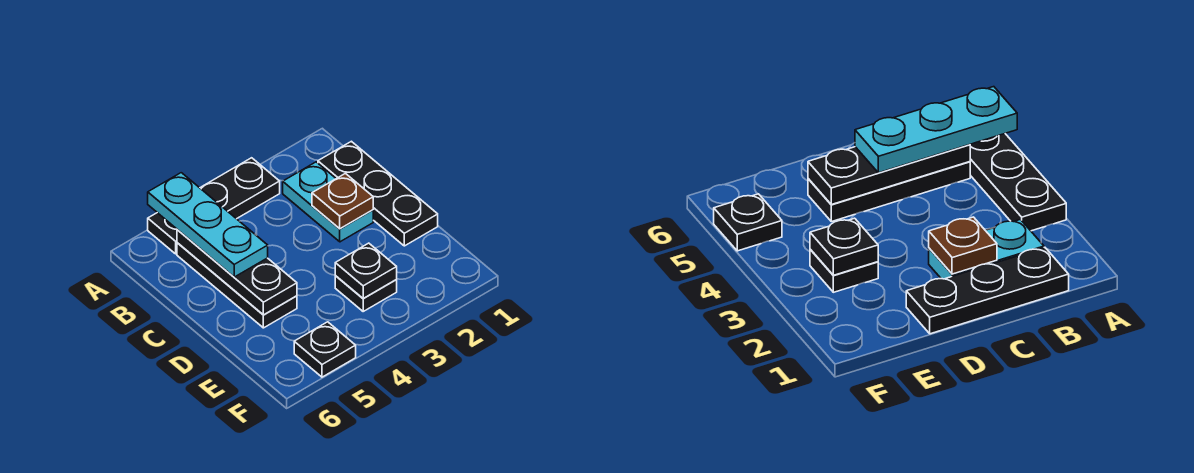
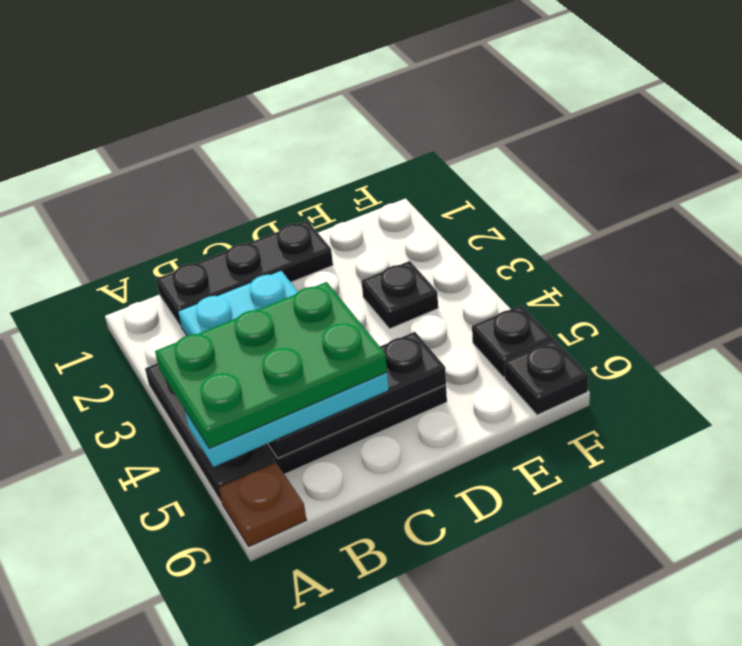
none -> green 2x3 plate [155,282,387,448]
brown 1x1 plate [312,174,373,229] -> brown 1x1 plate moved to [219,463,306,547]
black 1x1 plate [335,243,397,299] -> black 1x1 plate moved to [504,340,588,415]

